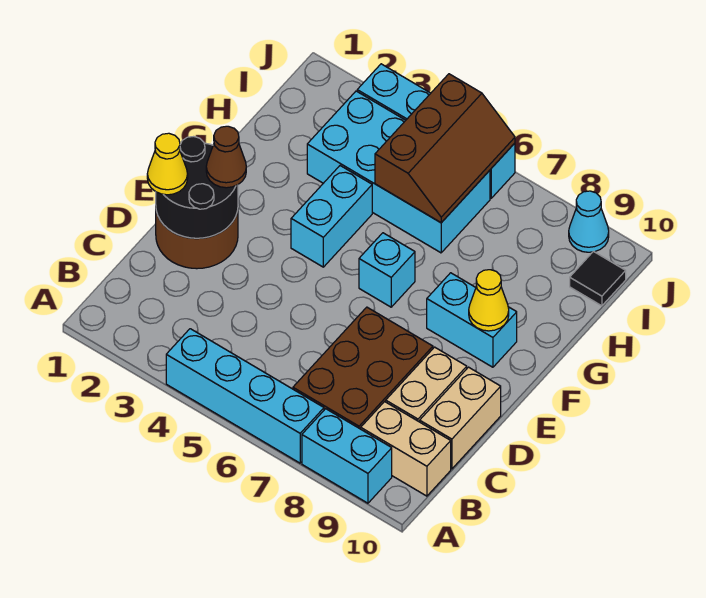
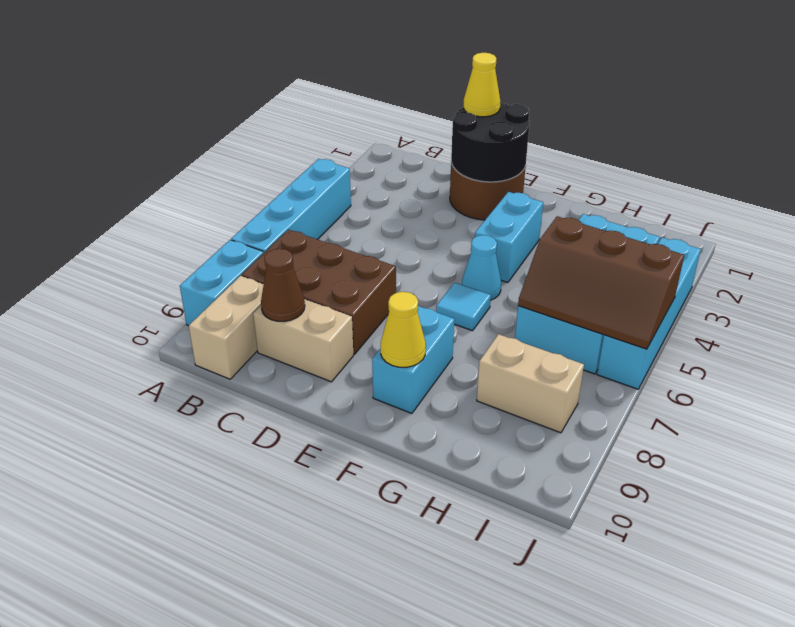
tan 1x2 brick [420,367,501,469] -> tan 1x2 brick moved to [477,334,584,433]
brown 1x1 cone [206,126,246,188] -> brown 1x1 cone moved to [261,249,305,321]
cyan 1x2 brick [291,166,372,267] -> cyan 1x2 brick turned to [475,192,543,282]
cyan 1x1 brick [359,233,415,307] -> cyan 1x1 tile [436,283,491,331]
black 1x1 tile [570,252,626,306] -> none
cyan 1x1 cone [569,191,609,252] -> cyan 1x1 cone moved to [462,235,501,300]

